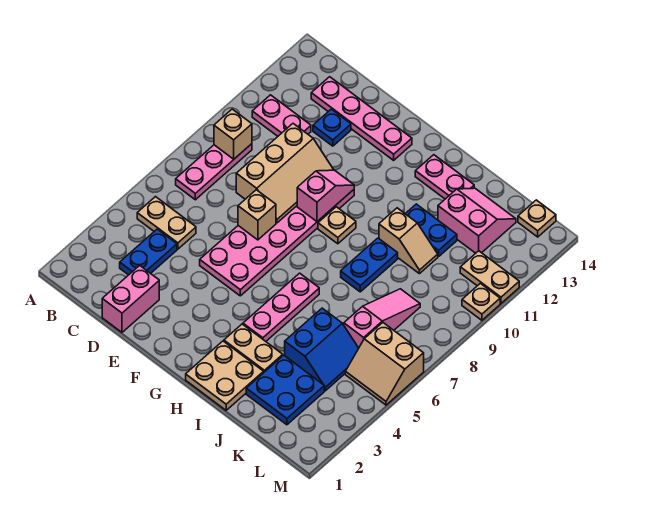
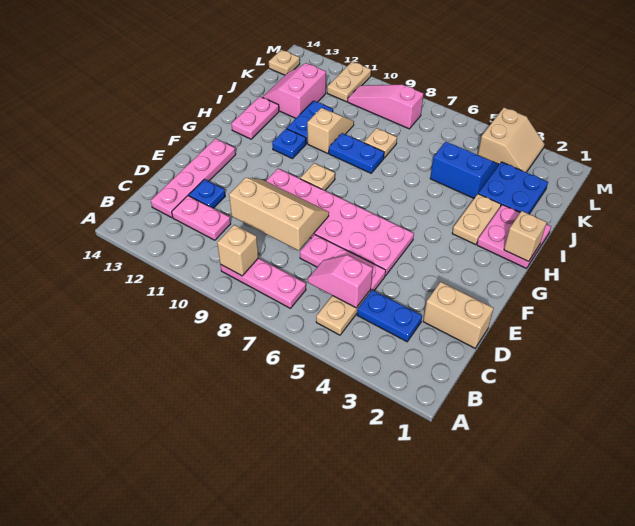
pink 1x2 plate [252,95,311,136] -> pink 1x2 plate turned to [172,196,231,240]
pink 1x2 brick [102,265,159,332] -> tan 1x2 brick [423,282,493,348]
tan 1x1 brick [238,190,276,240] -> tan 1x1 brick moved to [504,211,547,261]
pink 1x2 slope [297,170,354,221] -> pink 1x2 slope moved to [308,255,373,308]
tan 2x2 plate [186,341,264,410] -> pink 2x2 plate [477,205,551,268]
pink 1x3 plate [243,273,319,341] -> pink 1x3 plate moved to [300,235,386,291]
none -> blue 1x1 plate [272,128,306,159]
pink 1x3 slope [344,289,420,348] -> pink 1x3 slope moved to [348,85,423,129]
tan 2x2 slope [345,323,424,405] -> tan 2x2 slope moved to [478,107,545,172]
tan 1x1 plate [462,283,500,320] -> tan 1x1 plate moved to [364,128,397,158]

